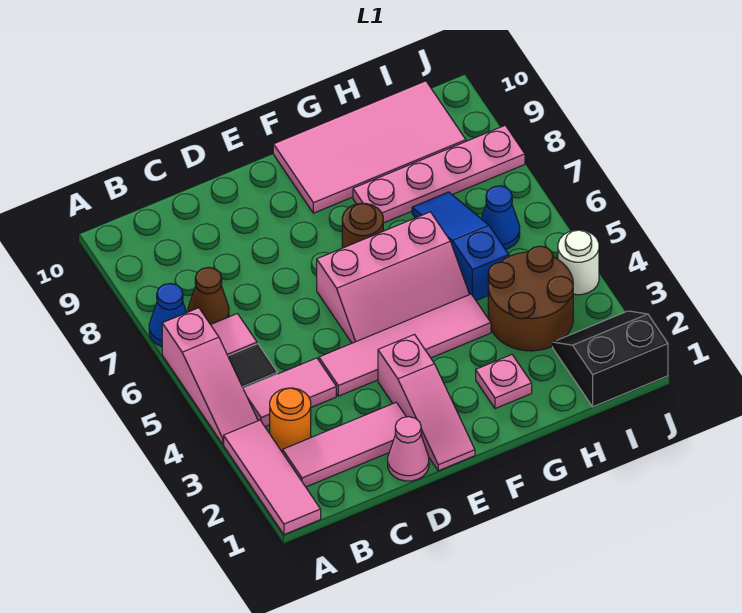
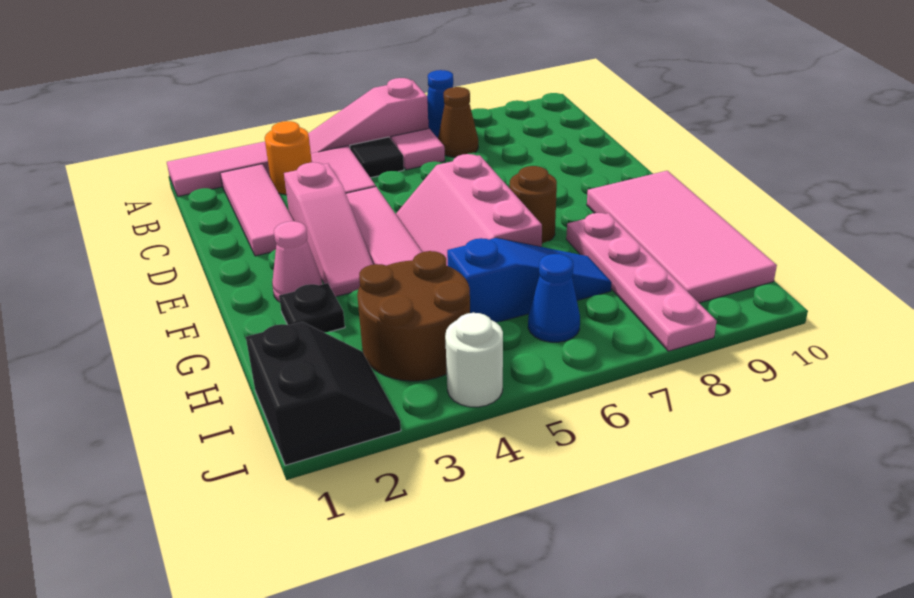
pink 1x1 cone [388,417,429,481] -> pink 1x1 cone moved to [272,221,322,302]
pink 1x3 slope [378,334,475,471] -> pink 1x3 slope turned to [284,162,373,297]
pink 1x1 plate [476,355,532,409] -> black 1x1 plate [279,283,345,332]

